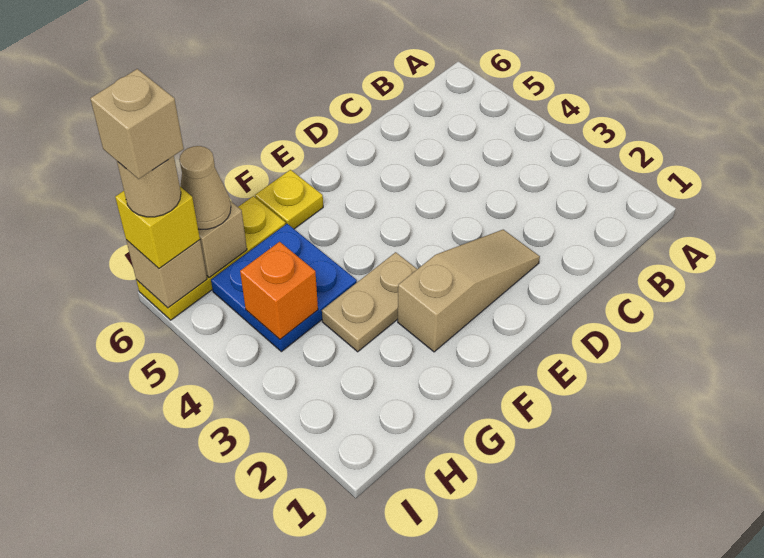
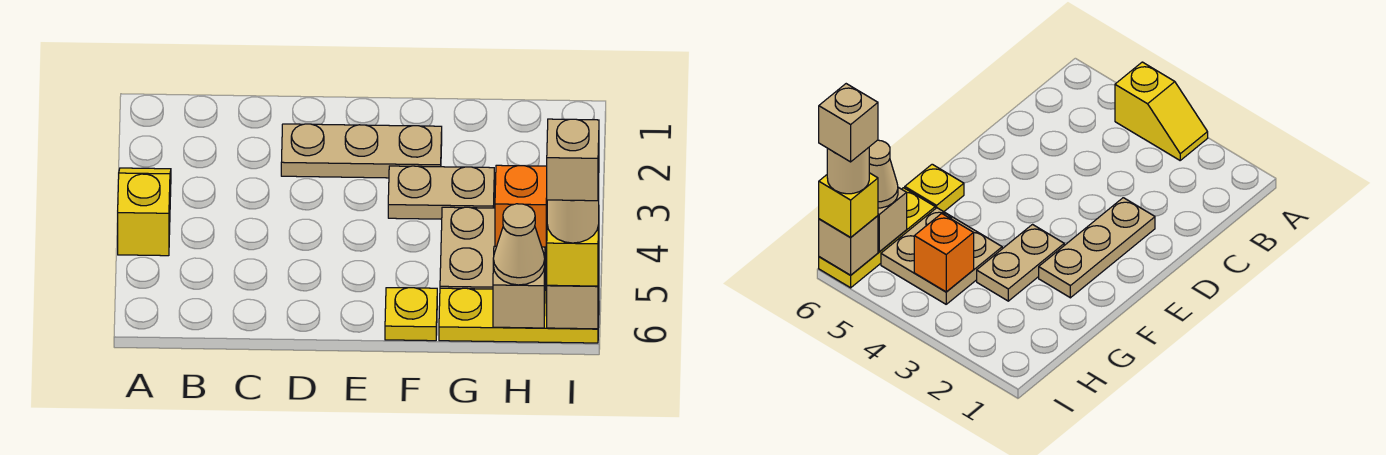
none -> yellow 1x2 slope [118,168,171,256]
tan 1x3 slope [398,230,540,352] -> tan 1x3 plate [281,124,442,178]
blue 2x2 plate [211,224,357,352] -> tan 2x2 plate [440,207,547,290]

